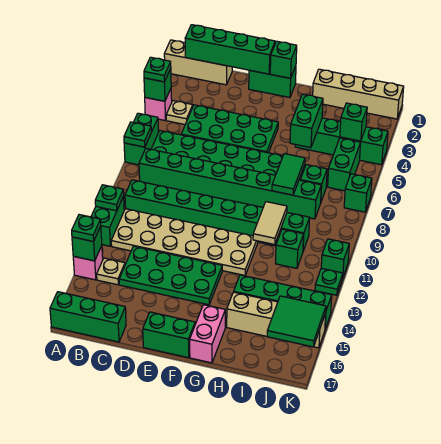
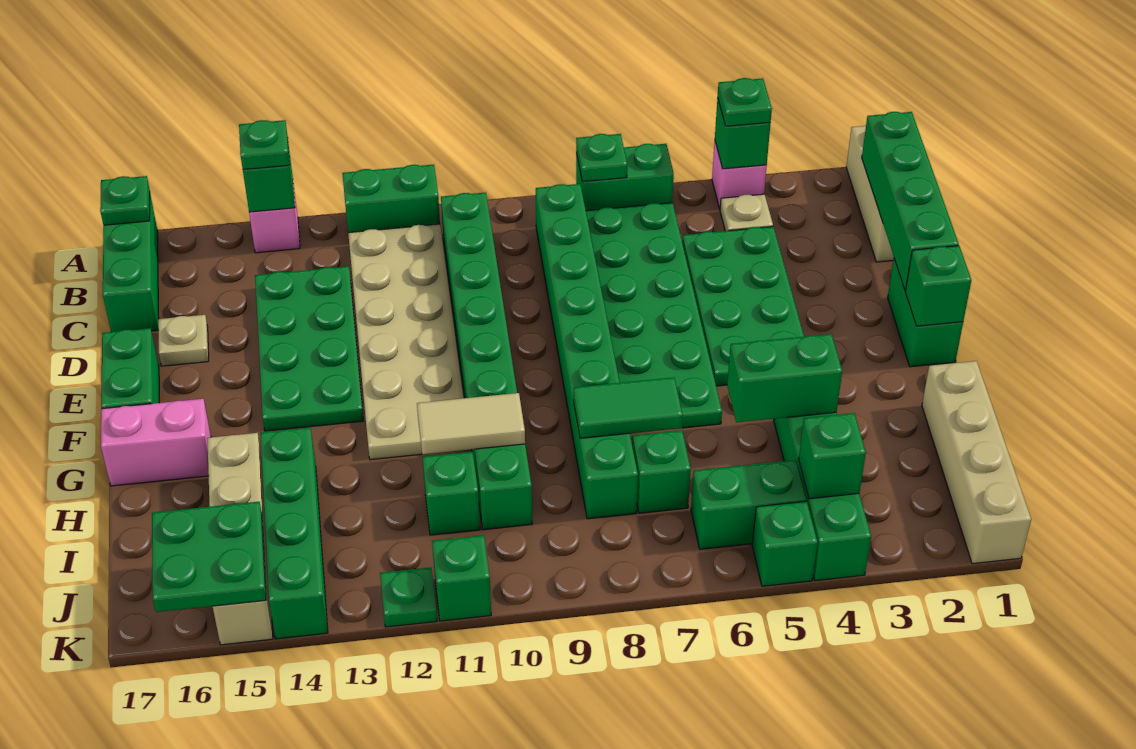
green 1x1 plate [95,185,124,211] -> green 1x1 plate moved to [100,176,150,225]
tan 1x1 plate [97,258,125,285] -> tan 1x1 plate moved to [158,315,209,366]
green 2x2 tile [267,296,326,347] -> green 2x2 plate [152,502,266,612]
green 1x1 brick [344,174,372,212] -> green 1x1 brick moved to [752,501,818,586]

